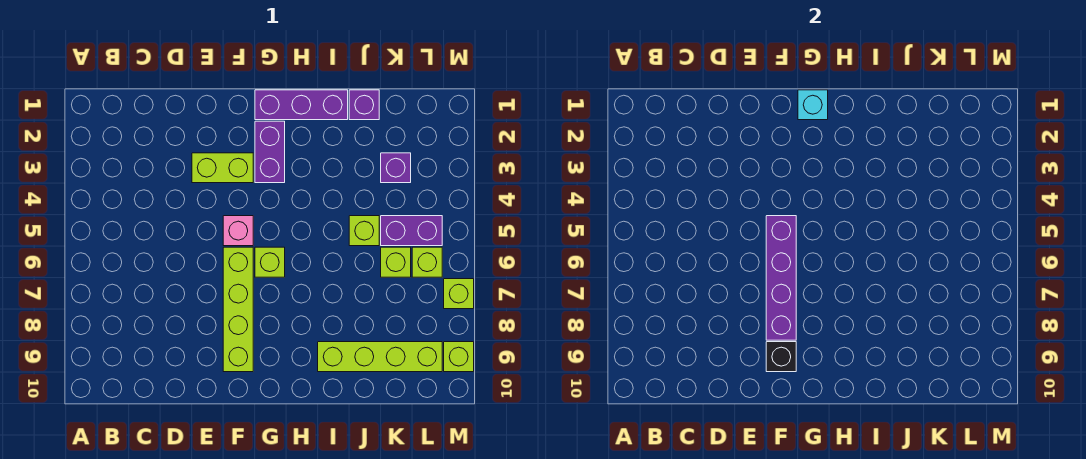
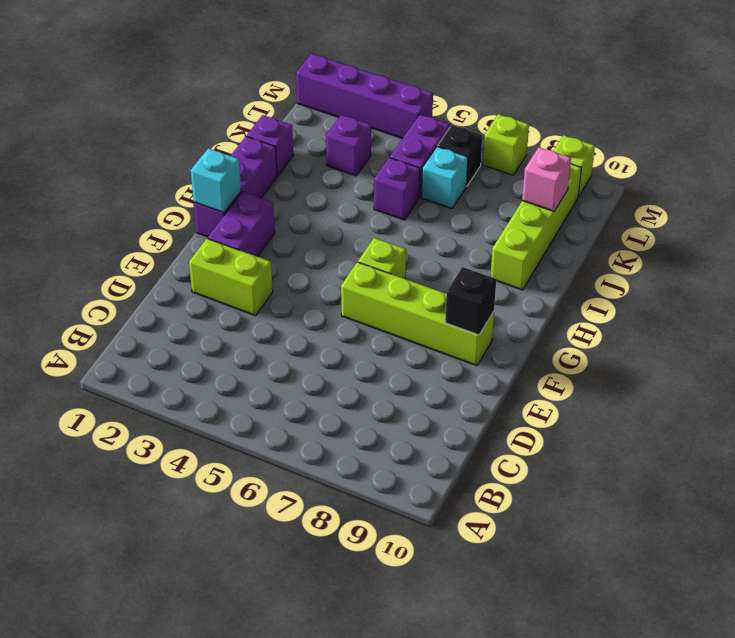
lime 1x2 brick [192,153,253,183] -> lime 1x2 brick turned to [189,239,273,316]
pink 1x1 brick [223,216,253,246] -> pink 1x1 brick moved to [522,147,571,211]
purple 1x4 brick [766,216,796,340] -> purple 1x4 brick moved to [296,54,433,138]
purple 1x2 brick [255,121,285,183] -> purple 1x2 brick turned to [208,192,275,257]
lime 1x1 brick [349,216,379,246] -> purple 1x1 brick [374,158,420,220]
lime 1x1 brick [381,247,411,277] -> cyan 1x1 brick [422,147,468,208]
lime 1x1 brick [412,247,442,277] -> black 1x1 brick [438,125,482,186]

